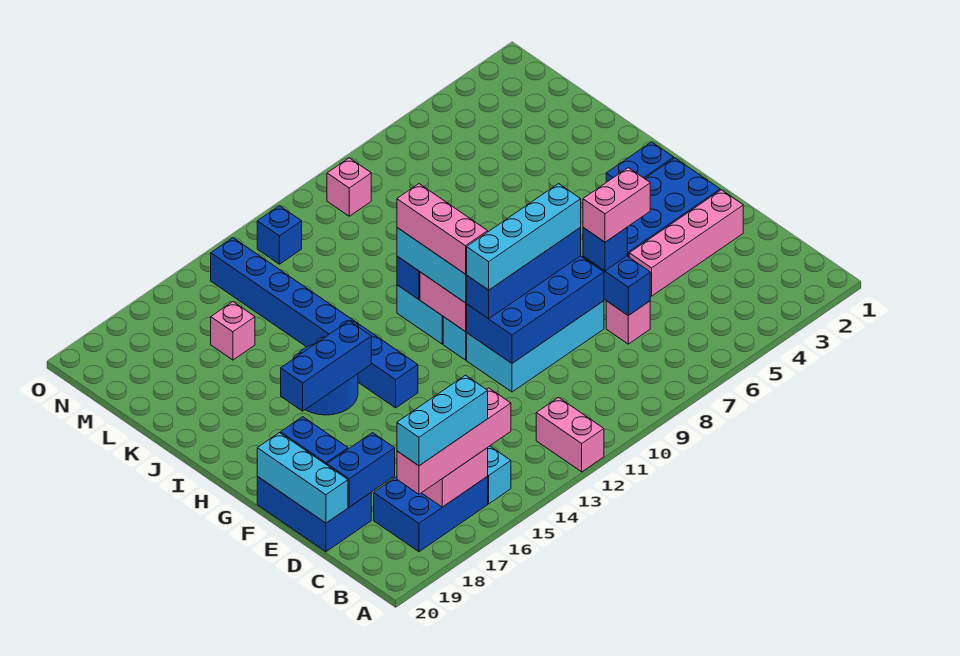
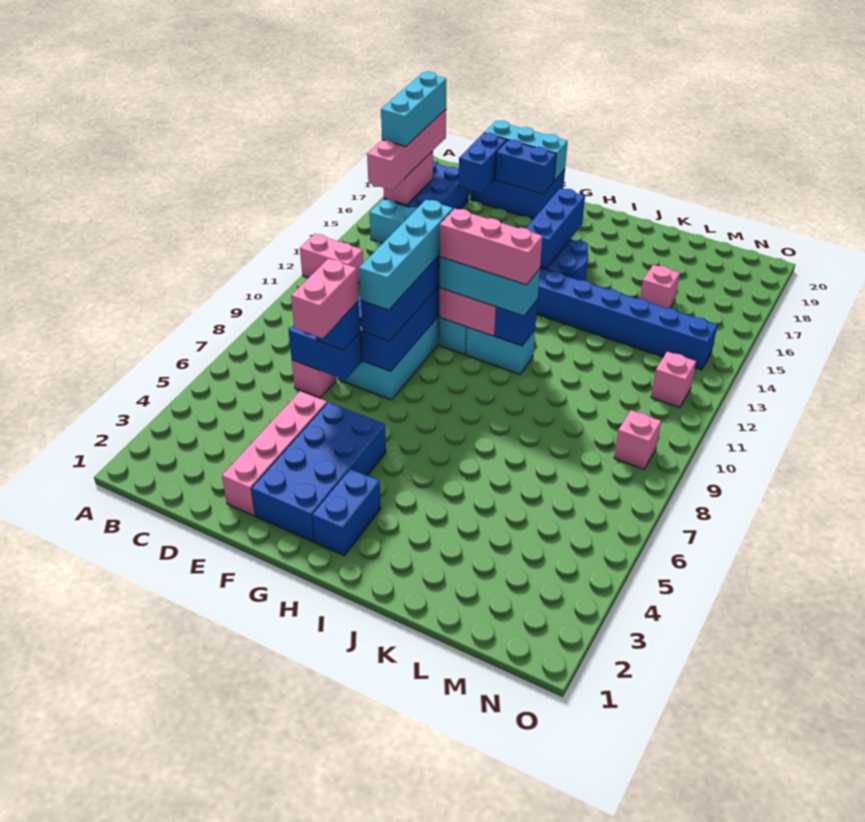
blue 1x1 brick [257,206,302,264] -> pink 1x1 brick [651,352,696,408]

